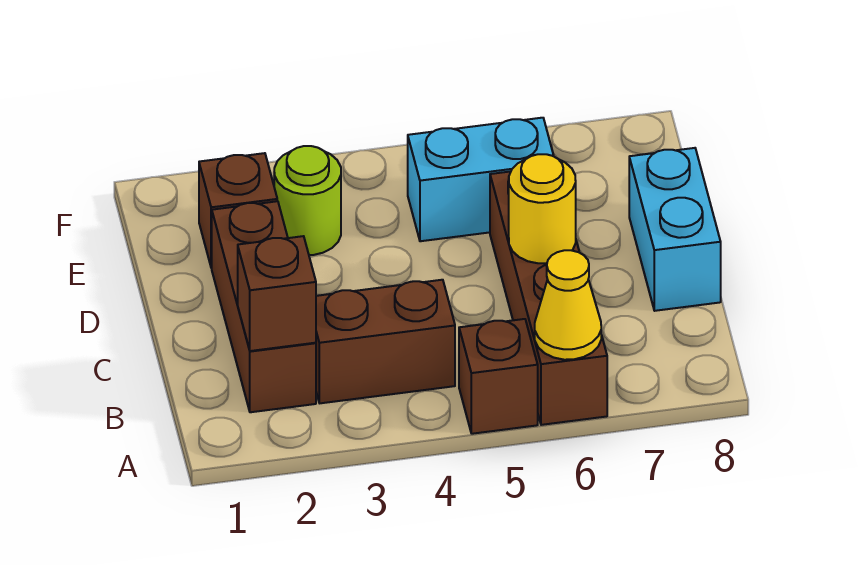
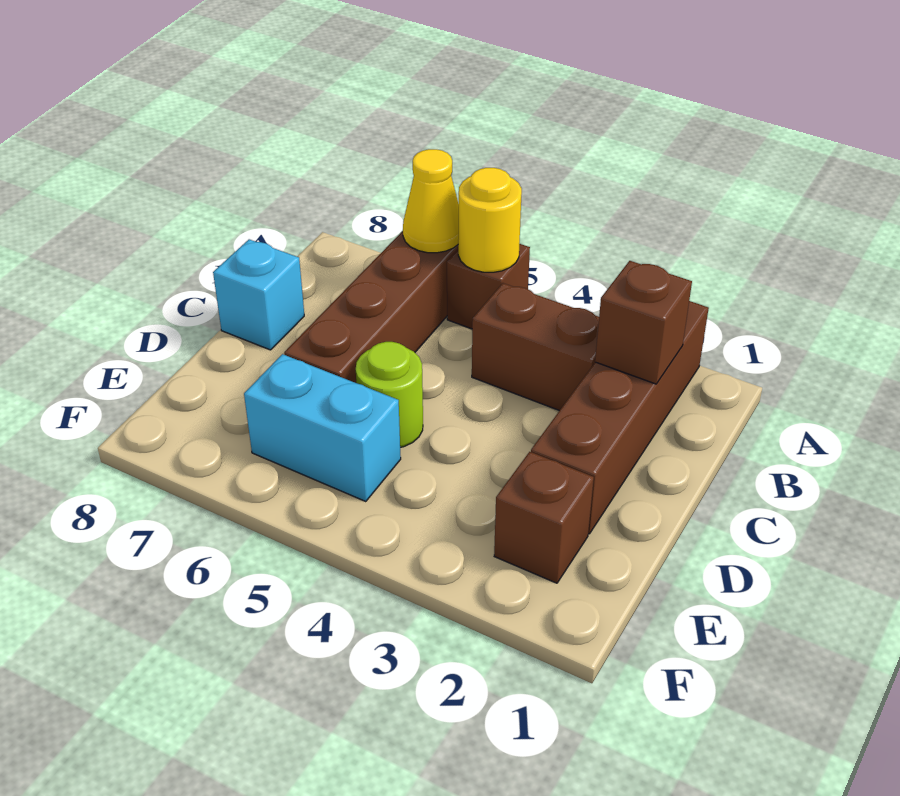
brown 1x3 brick [212,201,316,412] -> brown 1x4 brick [531,301,709,534]
yellow 1x1 round brick [509,154,576,263] -> yellow 1x1 round brick moved to [458,168,522,272]
cyan 1x2 brick [629,148,721,311] -> cyan 1x1 brick [213,239,304,350]
lime 1x1 round brick [274,146,341,255] -> lime 1x1 round brick moved to [356,342,423,447]

